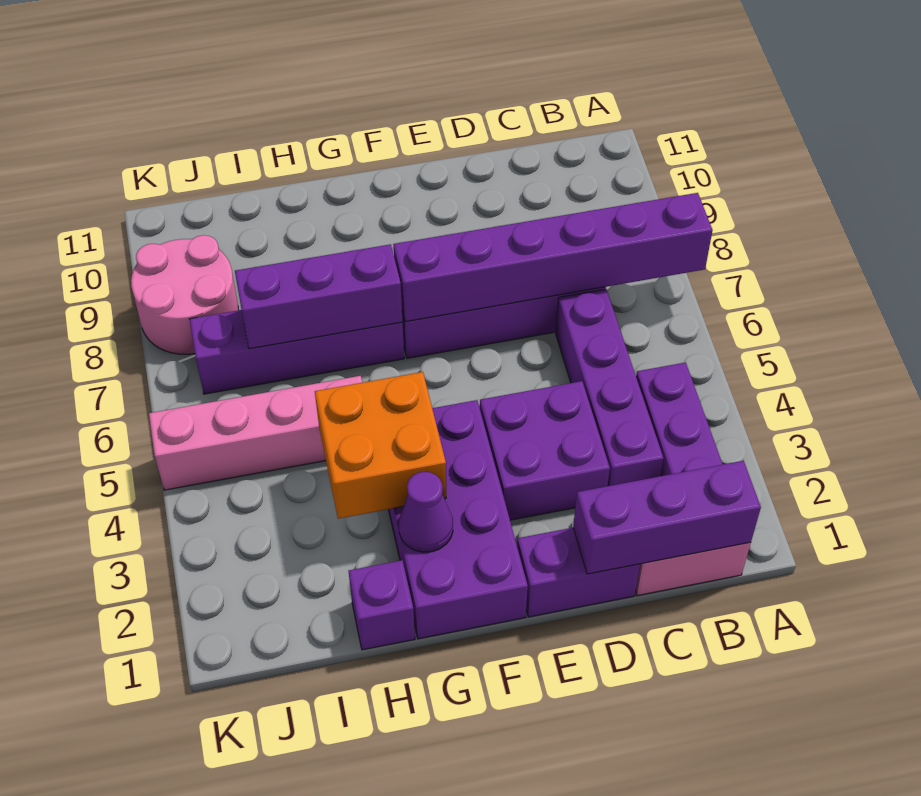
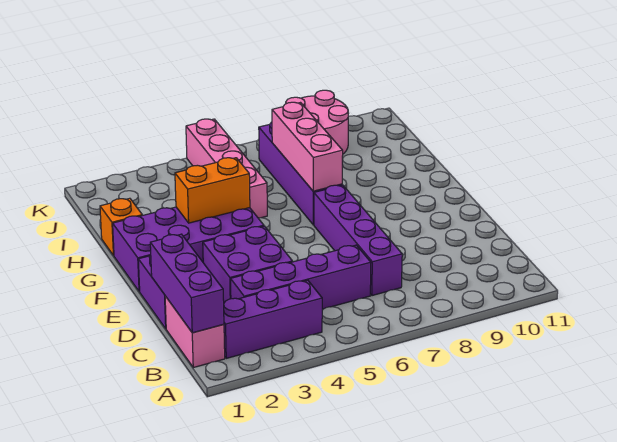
purple 1x6 brick [393,193,713,322] -> none
purple 1x1 cone [399,472,453,552] -> none
orange 2x2 brick [315,372,446,519] -> orange 1x2 brick [175,158,250,223]
purple 1x3 brick [235,244,403,349] -> pink 1x3 brick [272,102,343,191]
purple 1x1 brick [349,560,415,650] -> orange 1x1 brick [100,198,142,255]

